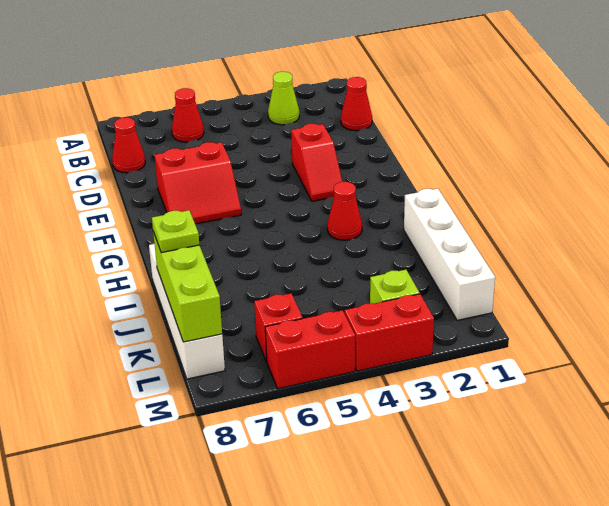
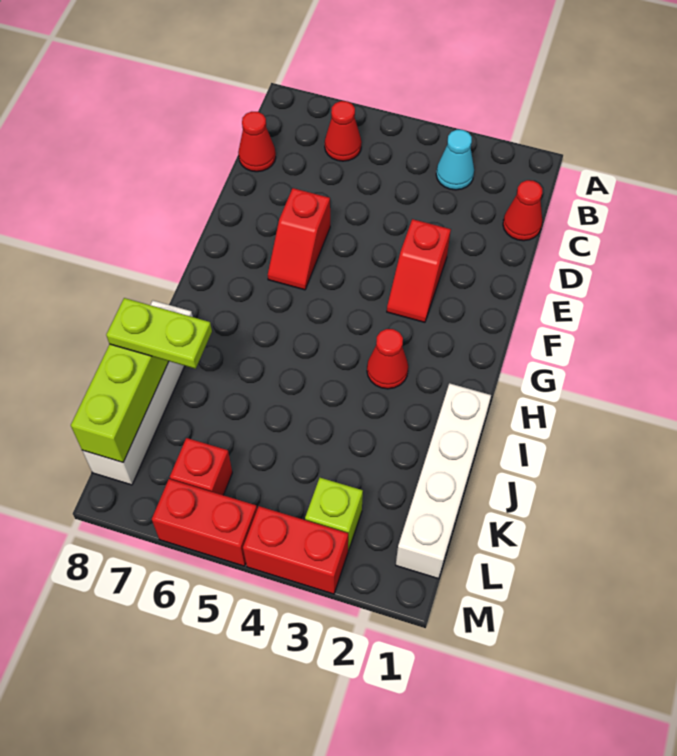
lime 1x1 cone [268,72,299,125] -> cyan 1x1 cone [436,130,474,190]
red 2x2 slope [154,142,241,224] -> red 1x2 slope [268,188,330,290]
lime 1x1 plate [152,210,199,253] -> lime 1x2 plate [106,298,212,369]

